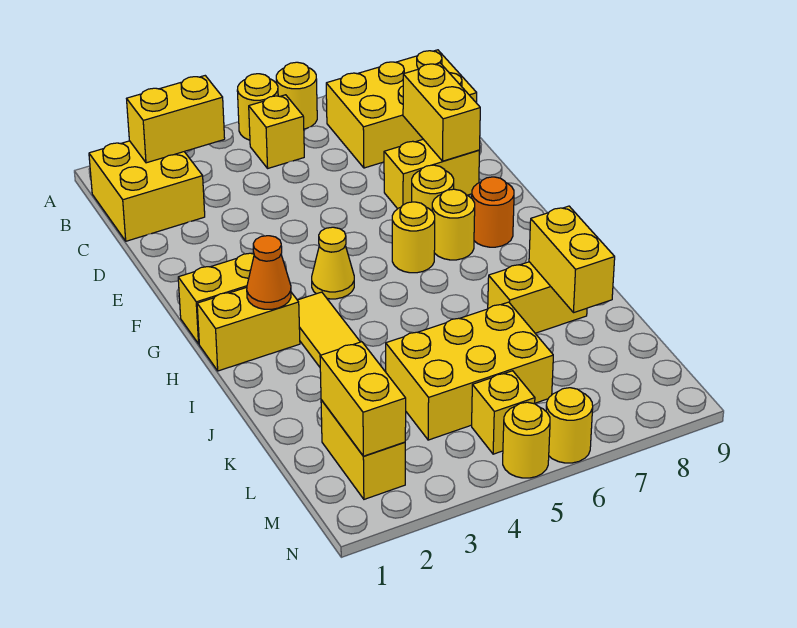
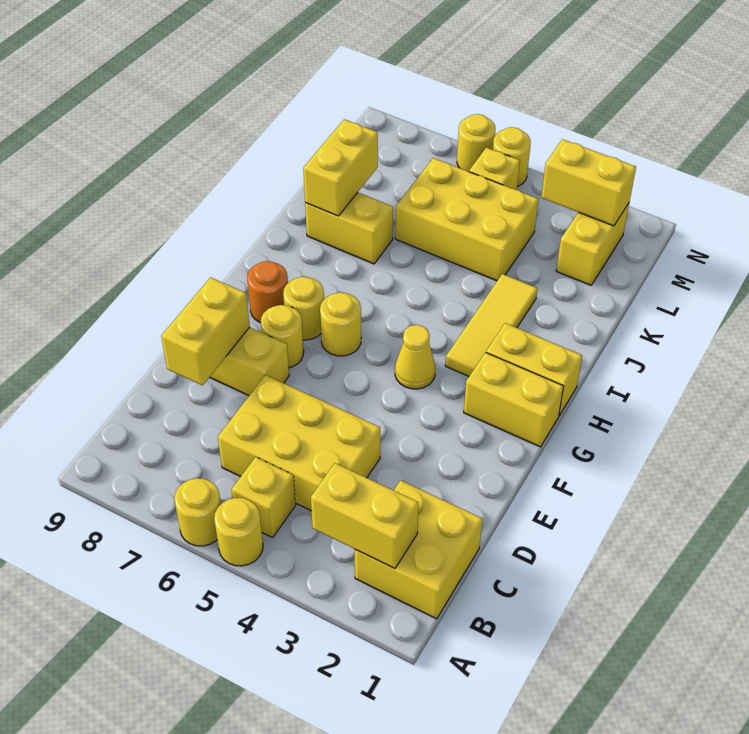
yellow 2x3 brick [326,50,477,168] -> yellow 2x3 brick moved to [218,375,380,511]
orange 1x1 cone [247,236,291,309] -> none
yellow 1x2 brick [320,342,406,456] -> yellow 1x2 brick turned to [541,139,636,226]

